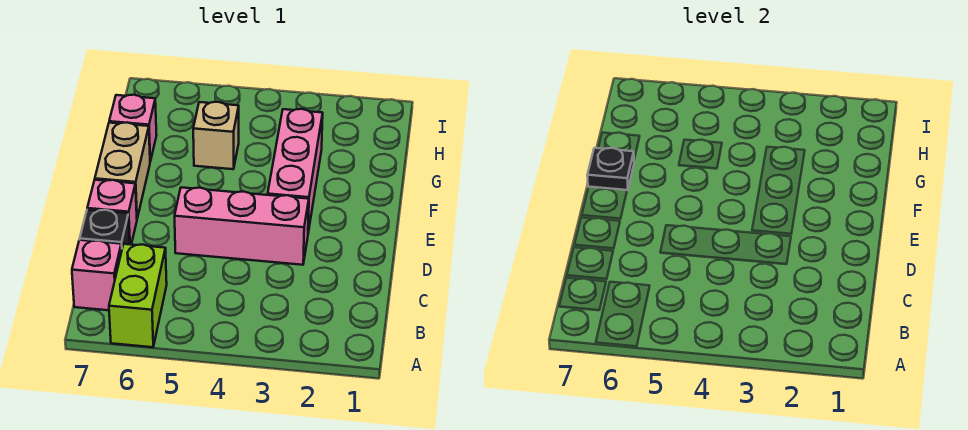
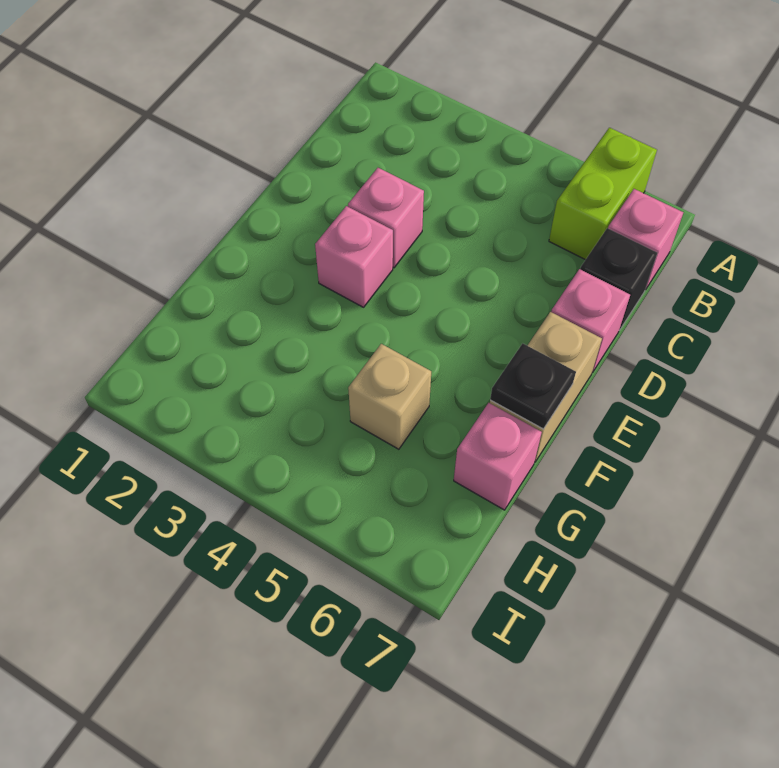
pink 1x3 brick [175,187,309,265] -> pink 1x1 brick [348,168,424,268]
pink 1x3 brick [268,109,323,232] -> pink 1x1 brick [315,206,393,307]

